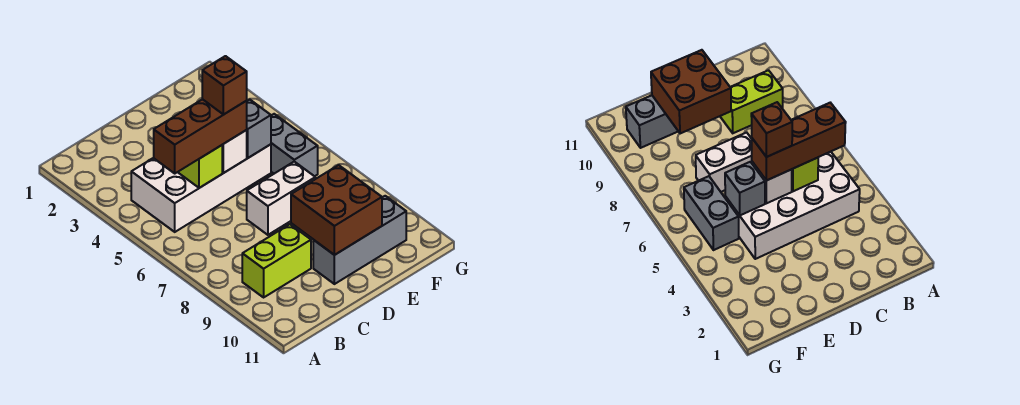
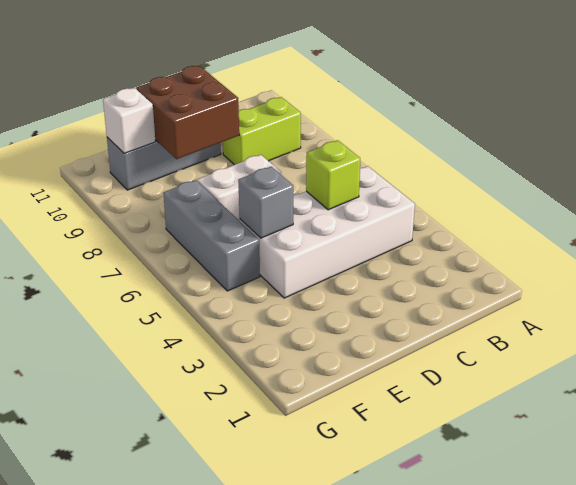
brown 1x3 brick [154,99,247,173] -> none
white 1x1 brick [222,130,247,173] -> white 1x1 brick moved to [103,88,156,153]
brown 1x1 brick [202,56,247,114] -> none
grey 1x2 brick [271,114,318,176] -> grey 1x3 brick [163,180,260,291]

